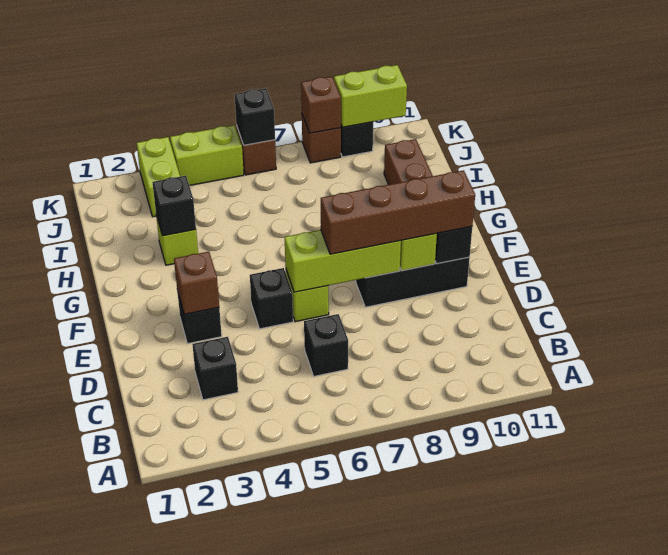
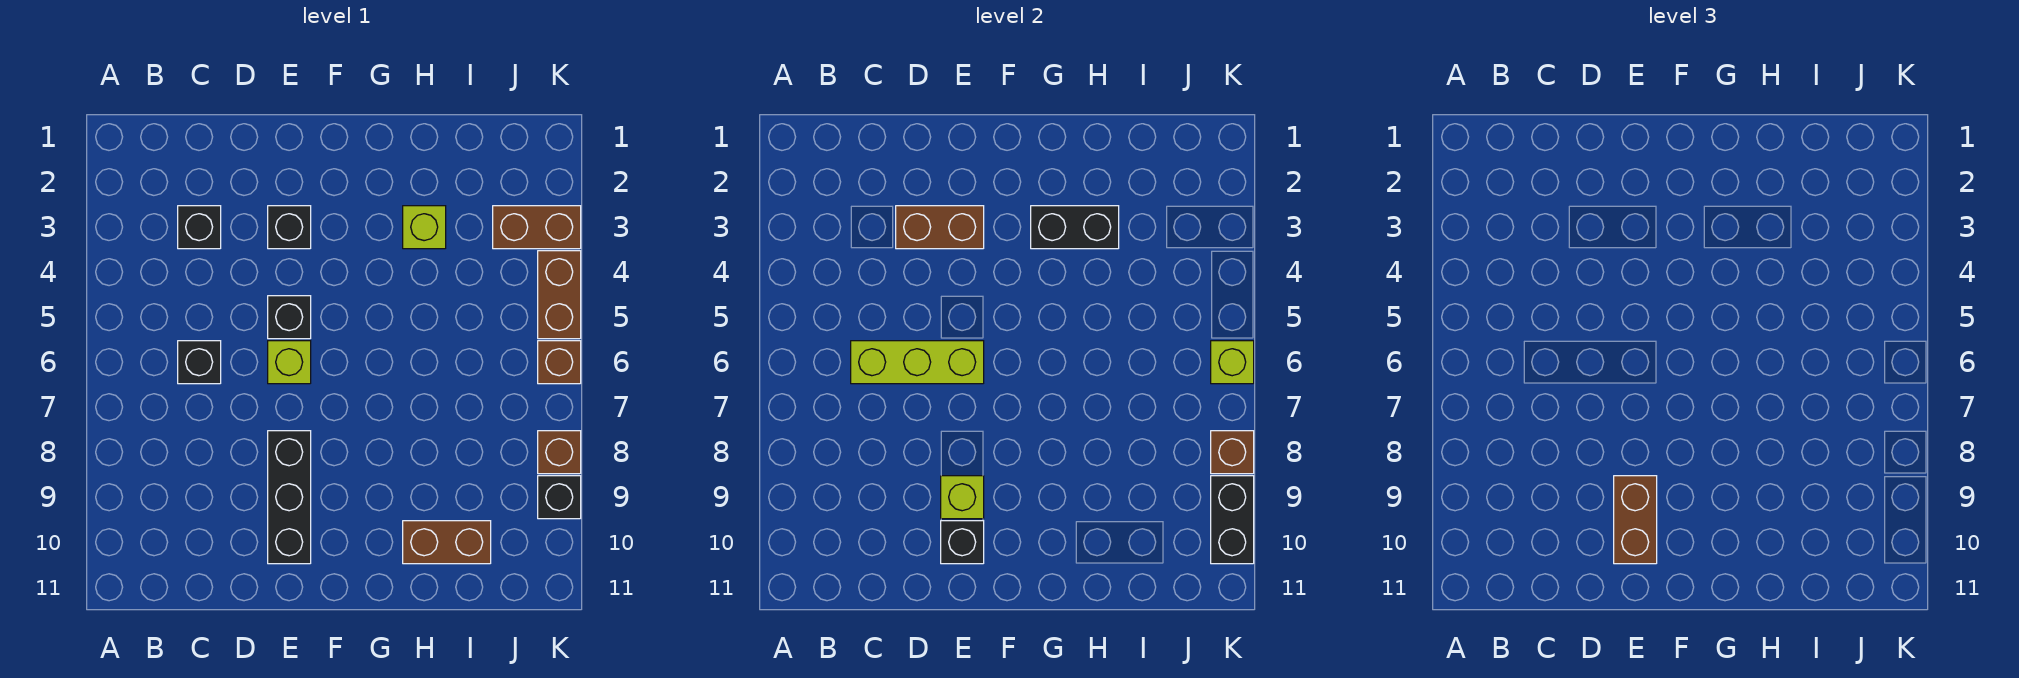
brown 1x1 brick [174,252,219,314] -> brown 1x2 brick [896,206,984,249]
lime 1x3 brick [285,230,401,292] -> lime 1x3 brick turned to [851,341,984,384]
brown 1x4 brick [321,170,475,254] -> brown 1x2 brick [1614,476,1657,564]
black 1x1 brick [152,176,196,236] -> black 1x2 brick [1031,206,1119,249]
lime 1x2 brick [137,137,180,217] -> brown 1x2 brick [493,206,581,249]
lime 1x2 brick [170,125,244,186] -> brown 1x2 brick [538,251,581,339]
black 1x1 brick [235,88,275,145] -> lime 1x1 brick [1211,341,1254,384]
lime 1x2 brick [334,65,407,127] -> black 1x2 brick [1211,476,1254,564]

